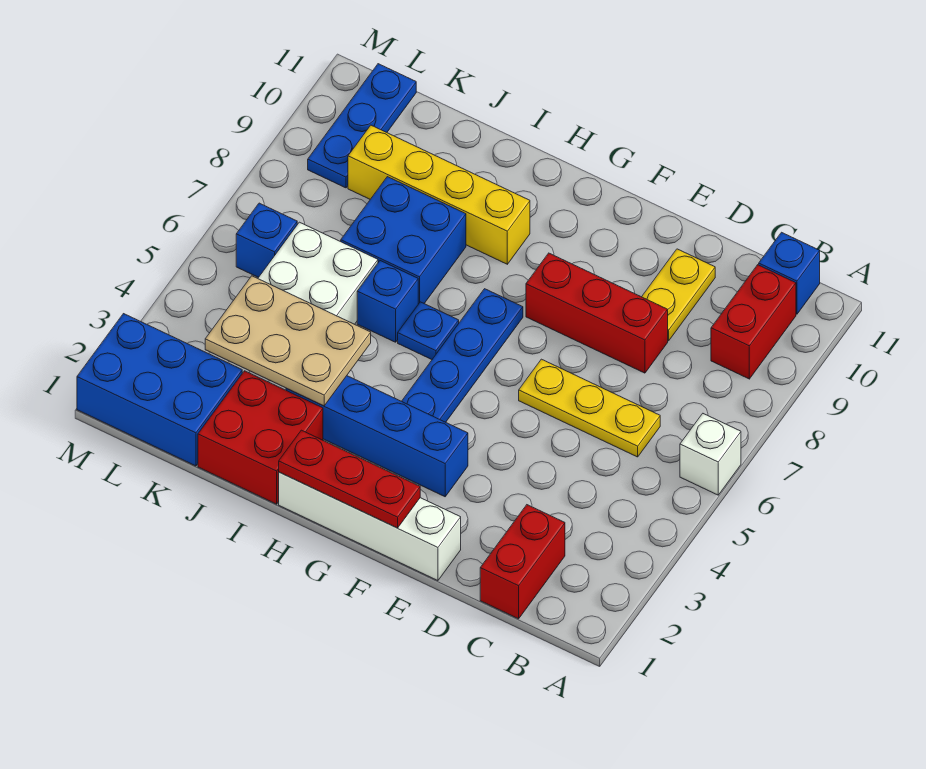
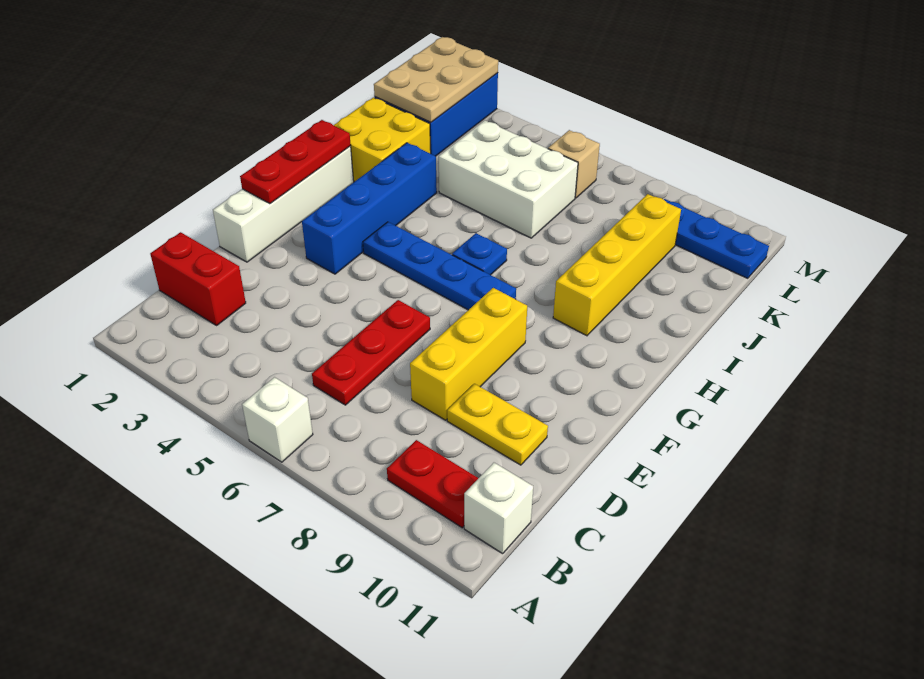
red 1x2 brick [711,265,796,379] -> red 1x2 plate [387,440,478,528]
blue 1x1 brick [759,232,820,314] -> white 1x1 brick [464,463,533,554]
yellow 1x3 plate [519,359,660,457] -> red 1x3 plate [312,300,430,405]
red 1x3 brick [526,253,668,373] -> yellow 1x3 brick [410,288,527,420]
red 2x2 brick [198,371,323,504] -> yellow 2x2 brick [334,98,431,182]
tan 2x3 plate [205,276,371,406] -> tan 2x3 plate moved to [374,37,498,122]
blue 1x1 brick [357,261,418,342] -> none
blue 2x2 brick [341,177,466,304] -> none
blue 1x1 brick [236,203,297,277] -> tan 1x1 brick [548,130,600,198]

